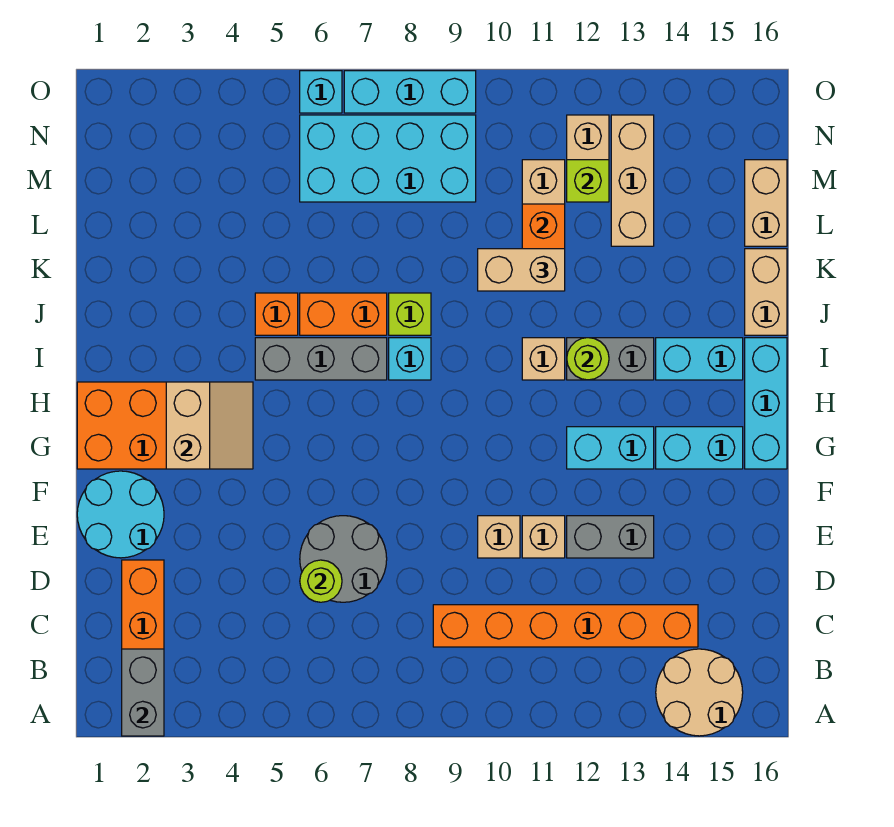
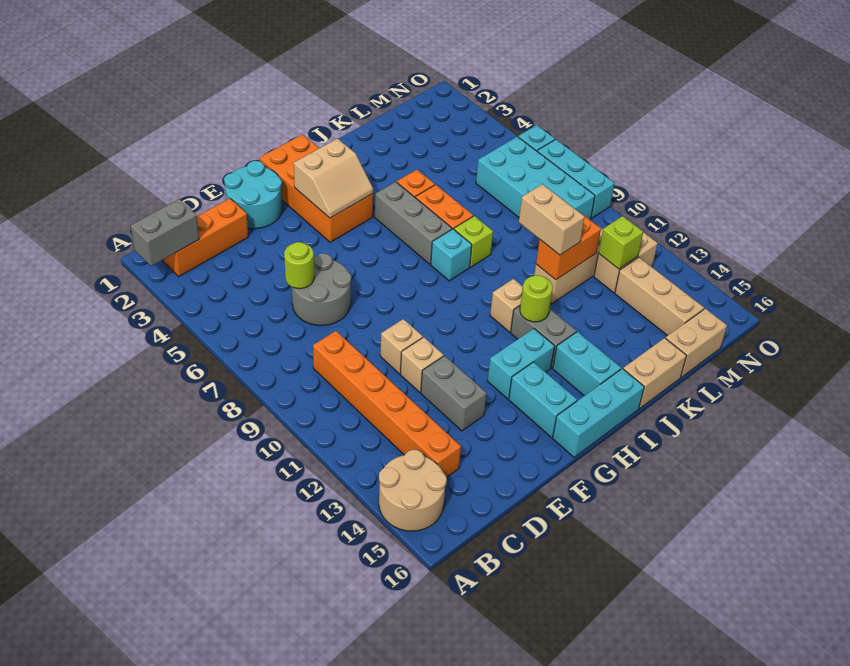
cyan 1x2 brick [567,427,654,469] -> cyan 1x2 brick turned to [488,329,555,399]
tan 1x3 brick [611,115,654,246] -> tan 1x3 brick turned to [615,257,704,336]

